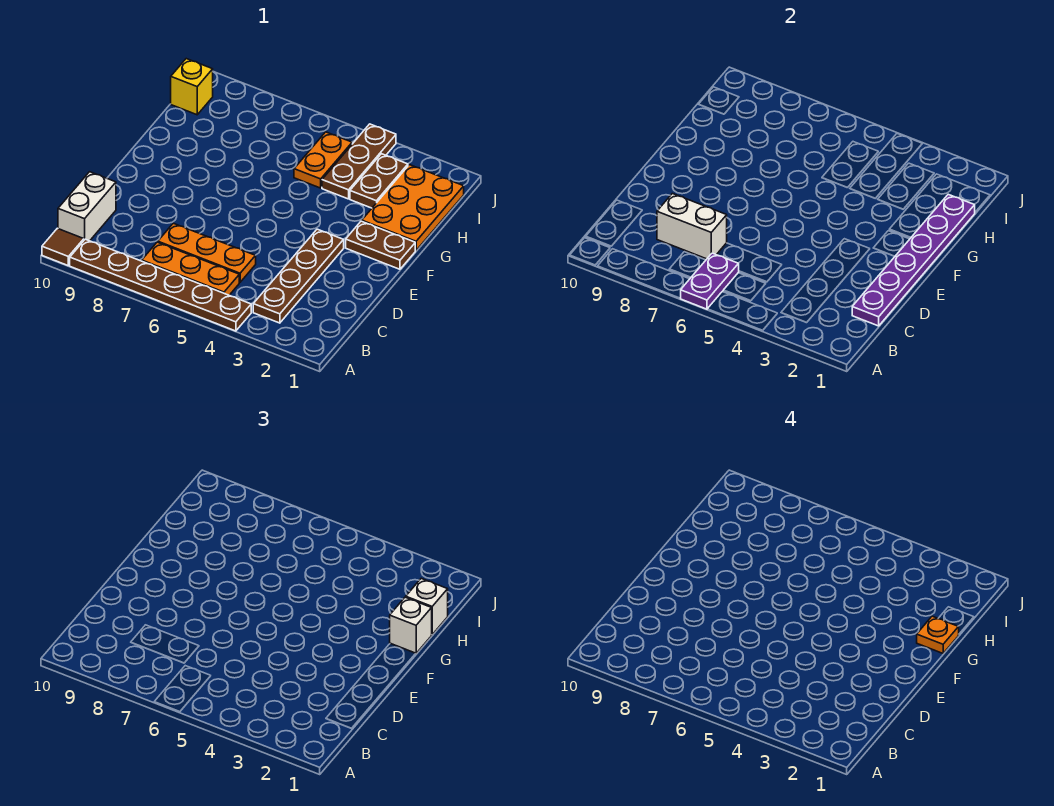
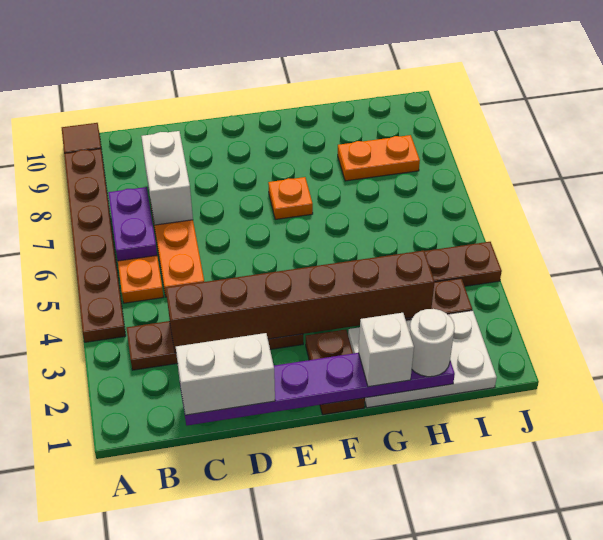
purple 1x2 plate [680,253,739,309] -> purple 1x2 plate turned to [108,187,157,261]
white 1x2 brick [58,172,116,241] -> white 1x2 brick moved to [176,333,275,415]
none -> brown 1x6 brick [166,250,435,353]
orange 2x3 plate [362,165,464,250] -> white 2x3 plate [348,310,497,408]
orange 1x1 plate [917,616,959,653] -> orange 1x1 plate moved to [268,177,313,219]
white 1x1 brick [406,578,448,634] -> white 1x1 round brick [409,309,455,377]
orange 1x2 plate [294,132,352,188] -> orange 1x2 plate moved to [338,135,420,181]
yellow 1x1 brick [171,59,213,115] -> none

